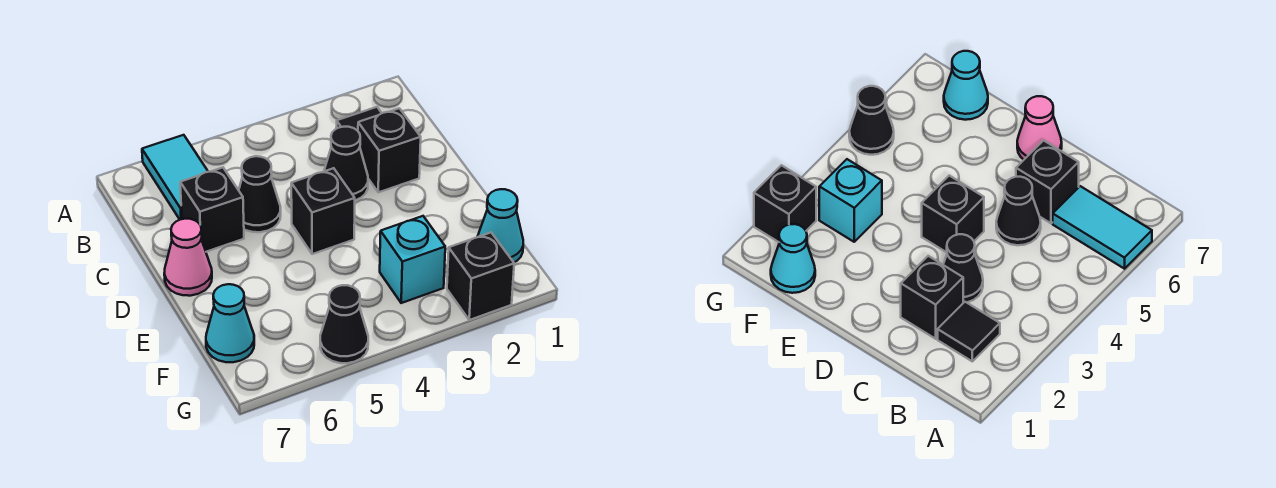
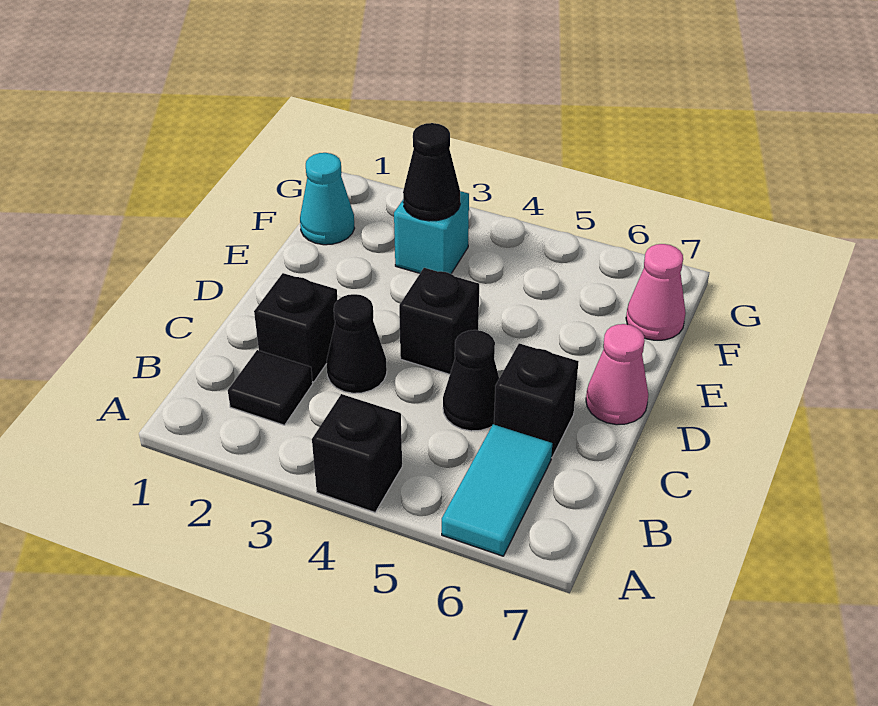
cyan 1x1 cone [206,284,254,362] -> pink 1x1 cone [626,244,686,340]
black 1x1 brick [447,233,514,320] -> black 1x1 brick moved to [312,394,402,512]
black 1x1 cone [320,285,368,363] -> black 1x1 cone moved to [403,123,460,221]

